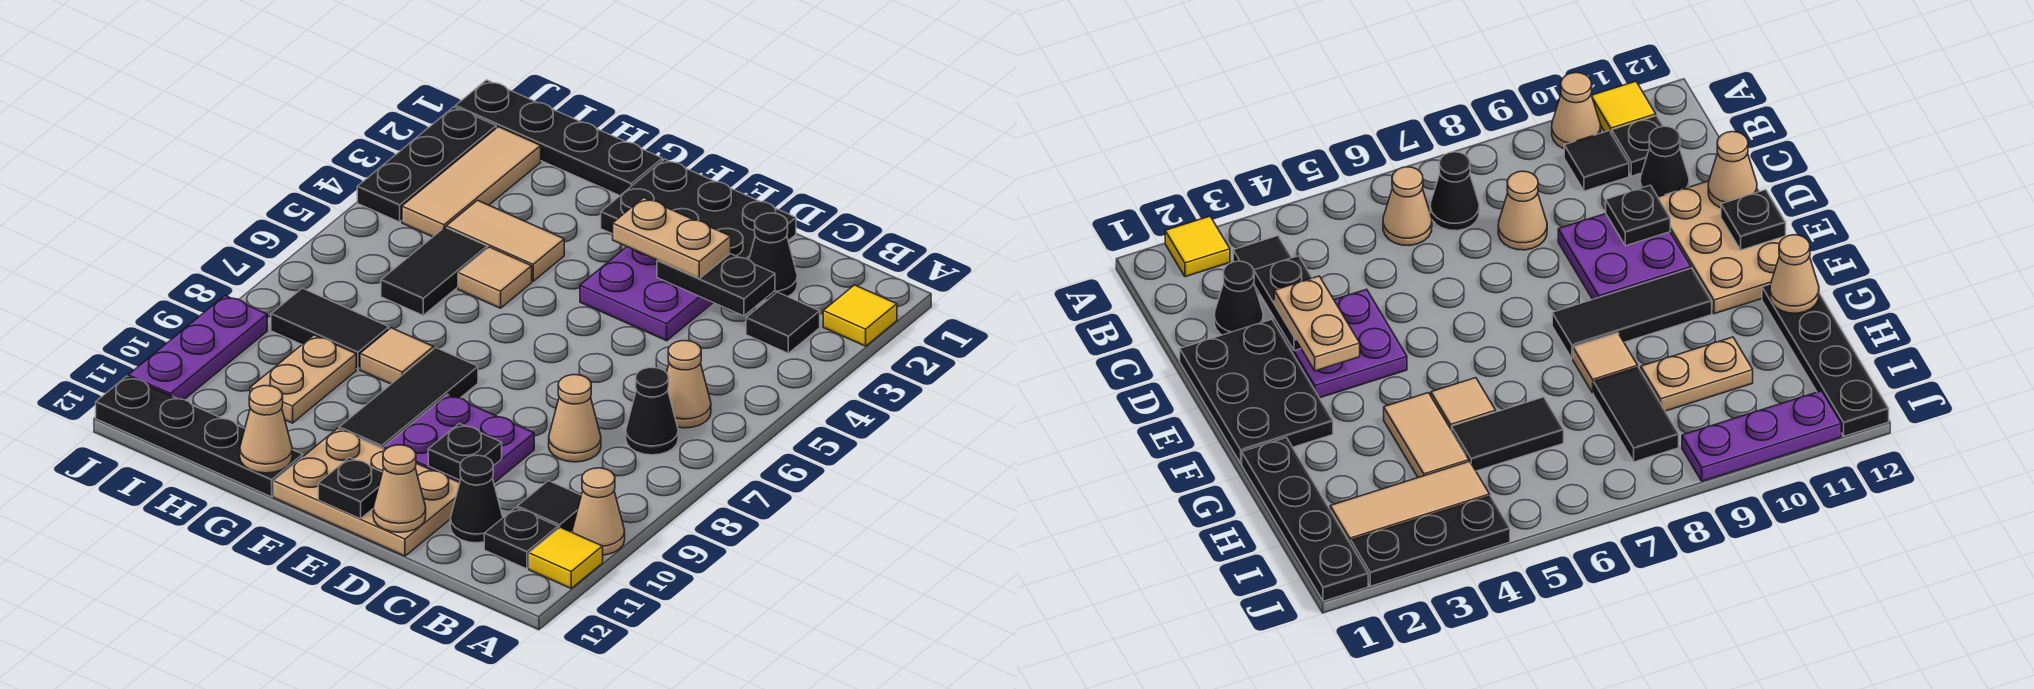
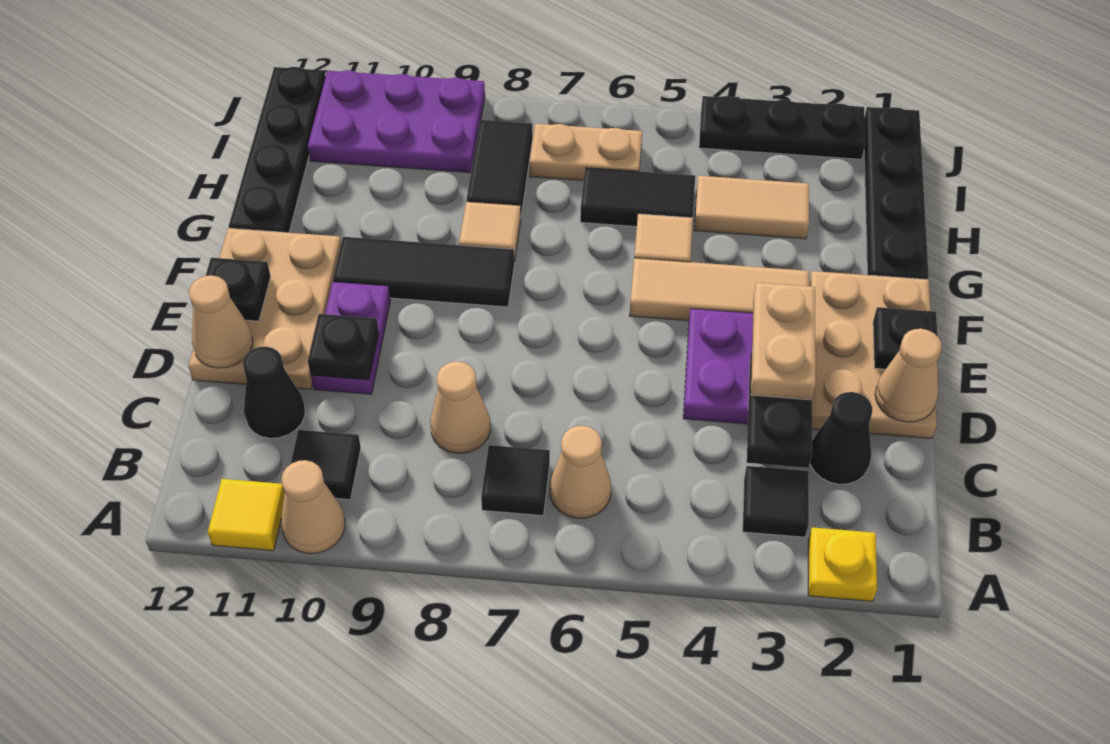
yellow 1x1 tile [823,285,897,346] -> yellow 1x1 plate [808,527,877,601]
black 1x1 cone [626,368,678,455] -> black 1x1 tile [481,445,550,516]
black 1x1 plate [484,508,558,569] -> black 1x1 plate moved to [873,307,939,369]
black 2x3 plate [601,159,796,260] -> tan 2x3 plate [809,271,937,438]
purple 2x2 plate [384,394,534,483] -> purple 1x2 plate [311,282,391,394]
tan 1x2 tile [446,200,564,281] -> tan 1x2 tile turned to [694,176,809,239]
tan 1x1 cone [240,386,292,473] -> tan 1x1 cone moved to [875,329,942,422]
tan 1x2 plate [250,335,356,423] -> tan 1x2 plate moved to [529,124,642,181]
tan 1x3 tile [402,127,541,237] -> tan 1x3 tile moved to [629,258,809,321]
purple 1x3 plate [128,296,267,400] -> purple 2x3 plate [308,70,485,173]

